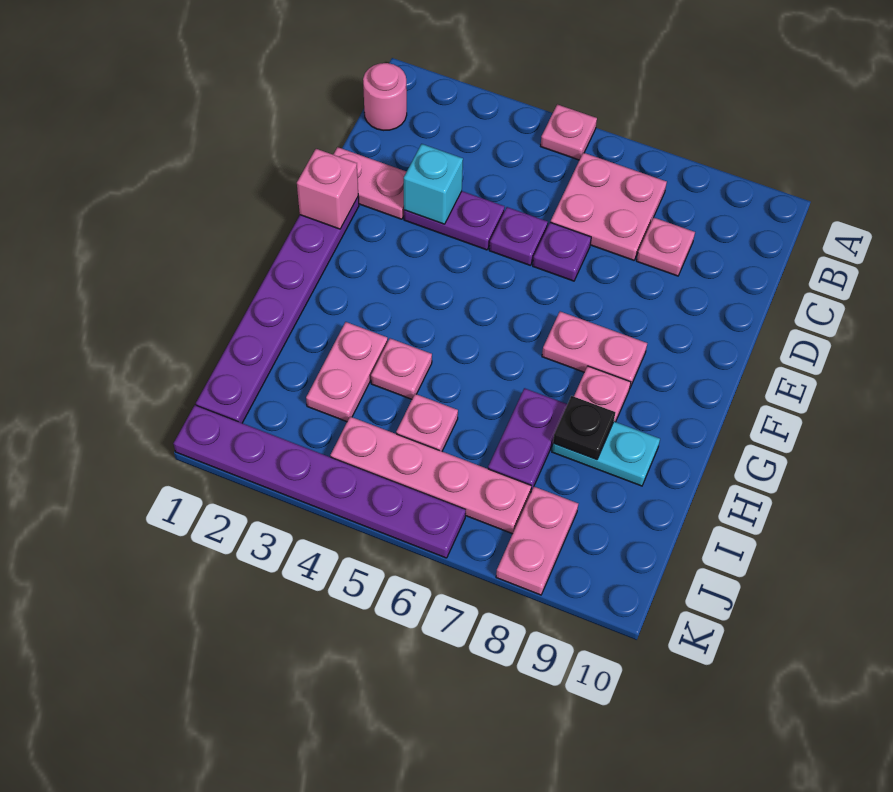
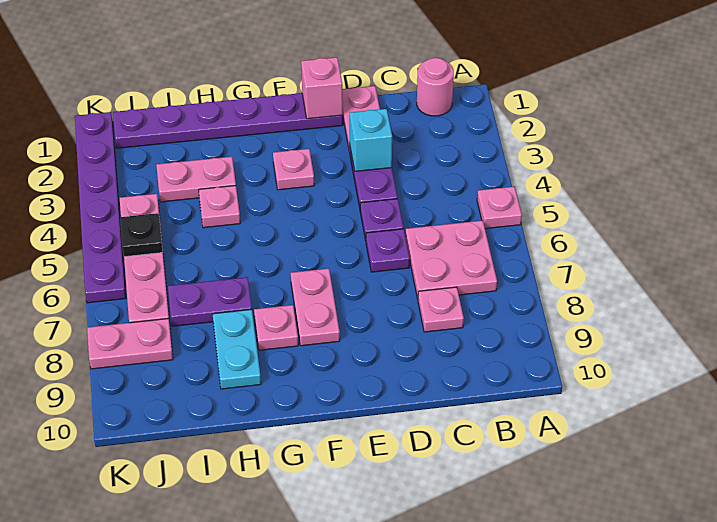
black 1x1 plate [553,396,615,460] -> black 1x1 plate moved to [120,213,163,257]
pink 1x1 plate [396,394,458,451] -> pink 1x1 plate moved to [273,149,314,190]

